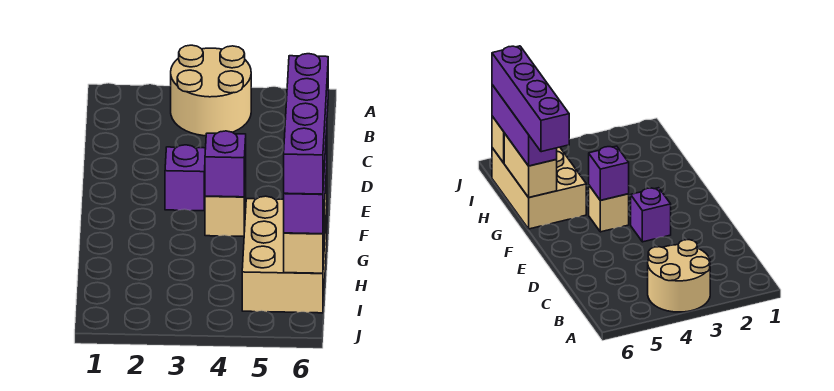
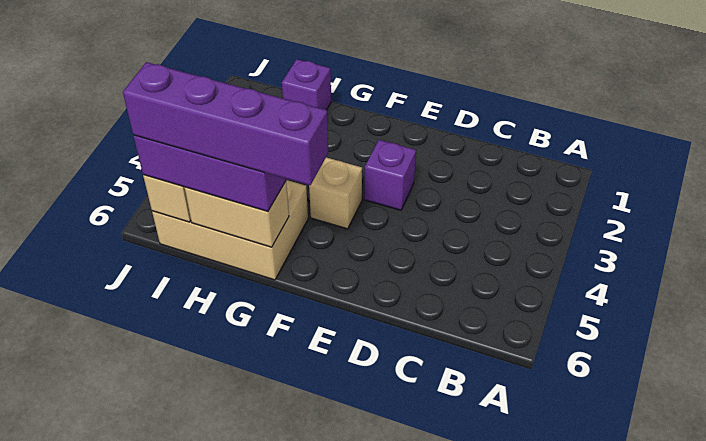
tan 2x2 round brick [171,45,251,136] -> none
purple 1x1 brick [205,131,246,197] -> purple 1x1 brick moved to [282,59,331,110]

